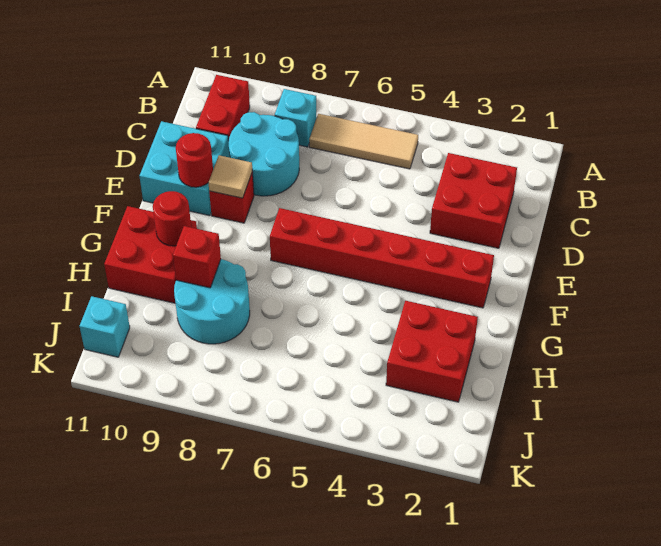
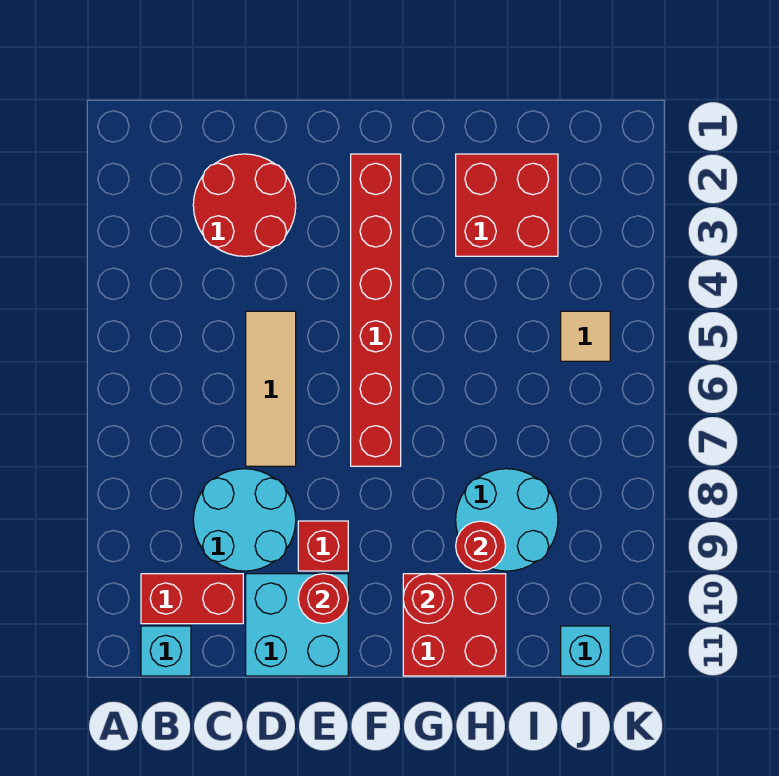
tan 1x3 tile [309,114,418,169] -> tan 1x3 tile moved to [246,311,296,466]
cyan 1x1 brick [275,89,317,147] -> cyan 1x1 brick moved to [141,626,191,676]
red 2x2 brick [430,153,517,248] -> red 2x2 round brick [193,154,296,256]
tan 1x1 tile [208,155,252,198] -> tan 1x1 tile moved to [561,311,610,361]
red 1x1 brick [173,226,221,288] -> red 1x1 round brick [456,521,506,571]

